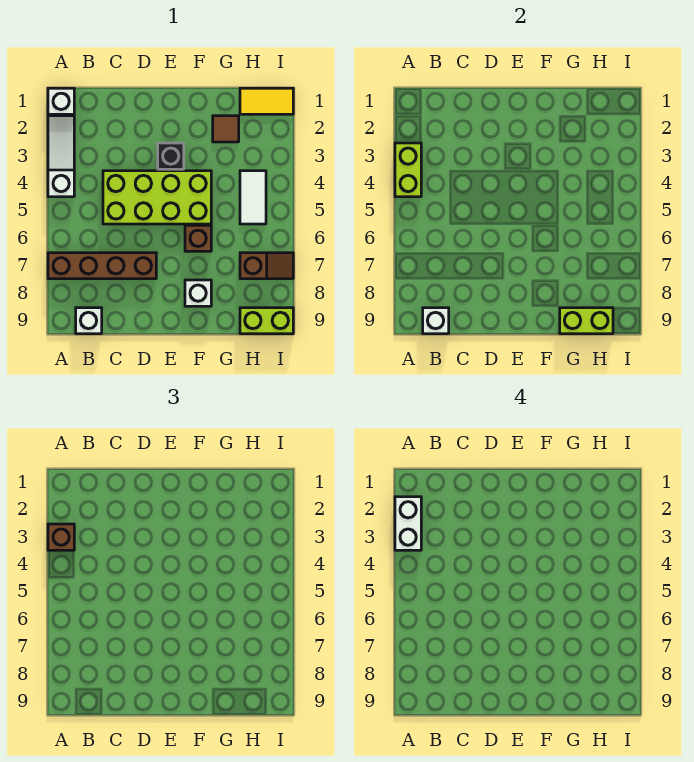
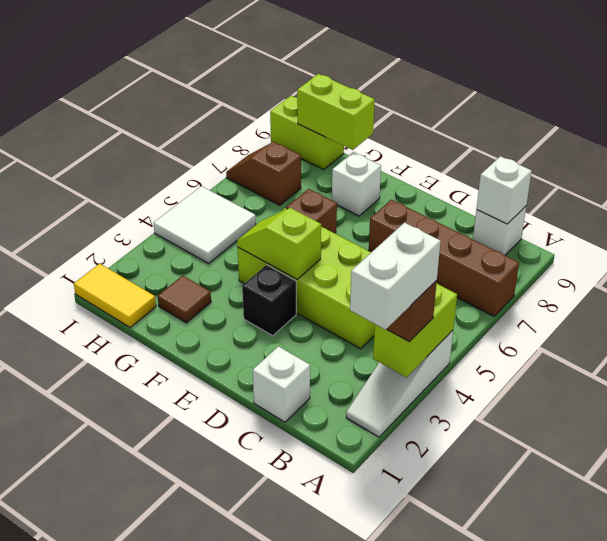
white 1x1 brick [48,88,74,114] -> white 1x1 brick moved to [253,346,310,422]
none -> lime 1x2 slope [237,208,321,279]
white 1x2 tile [240,171,266,224] -> white 2x2 tile [154,186,256,263]

